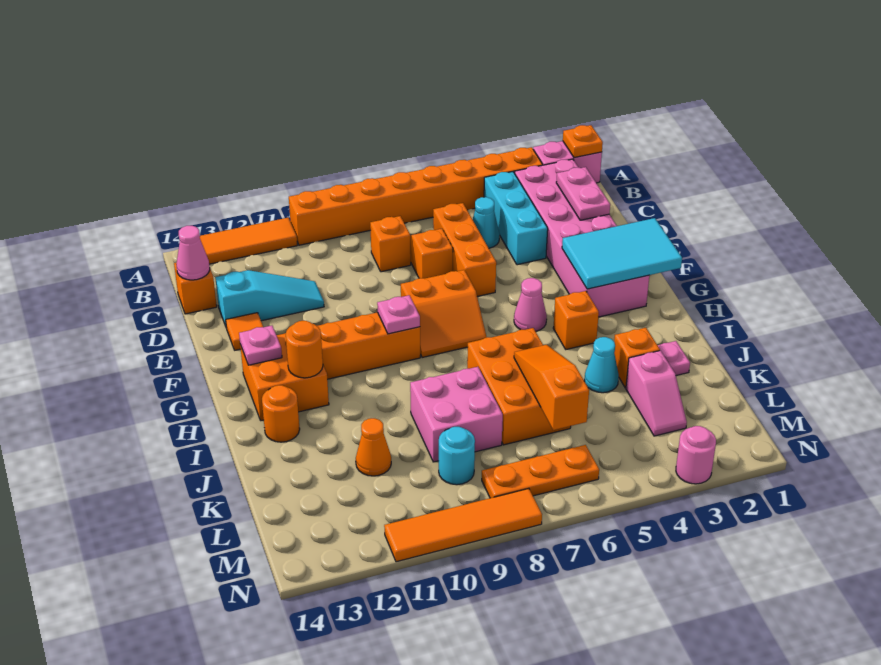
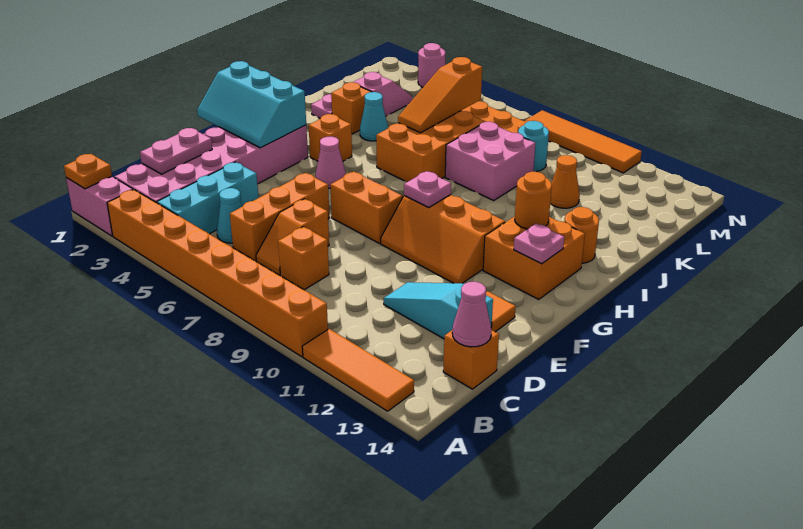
cyan 2x3 tile [562,218,682,289] -> cyan 2x3 slope [197,61,306,148]

